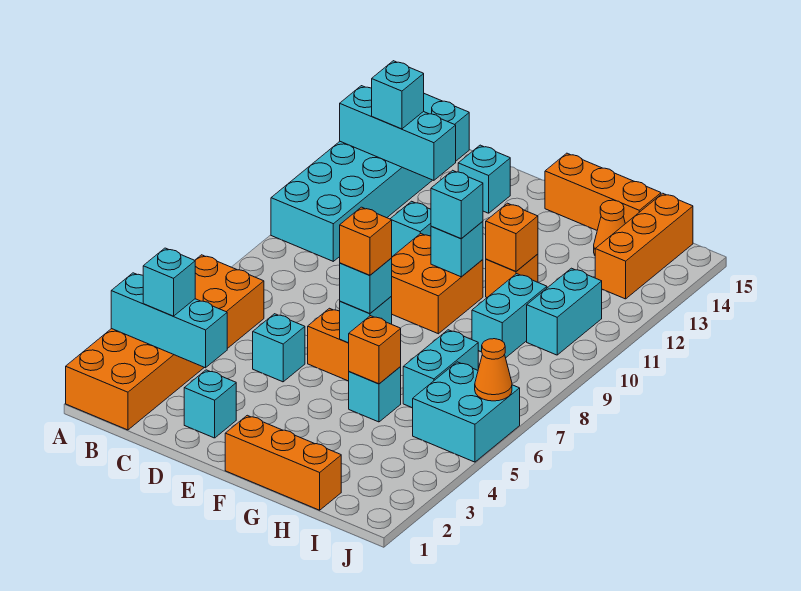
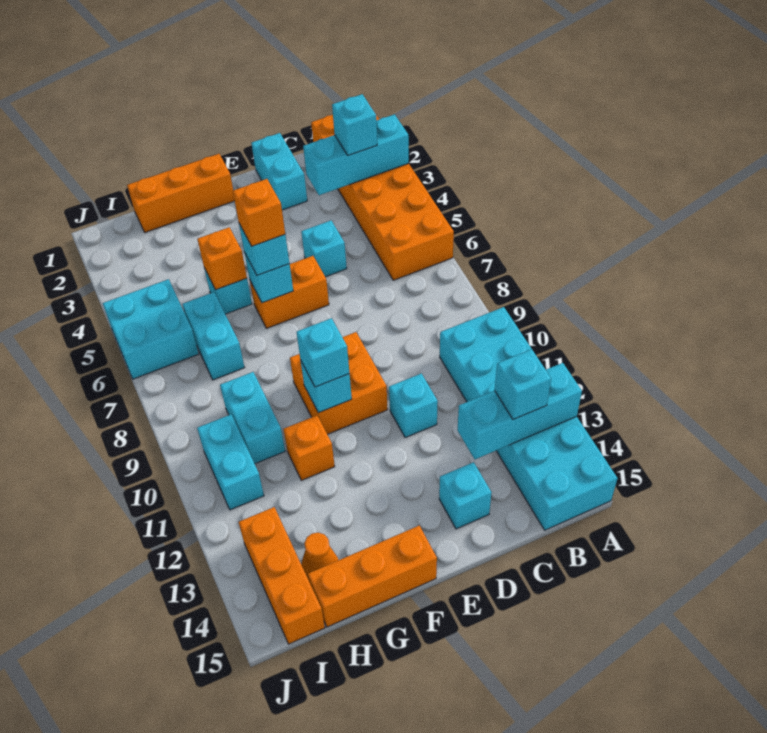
cyan 1x1 brick [184,370,236,438] -> cyan 1x2 brick [251,133,307,210]
orange 1x1 brick [486,203,538,271] -> none
orange 1x1 cone [475,339,512,401] -> none

